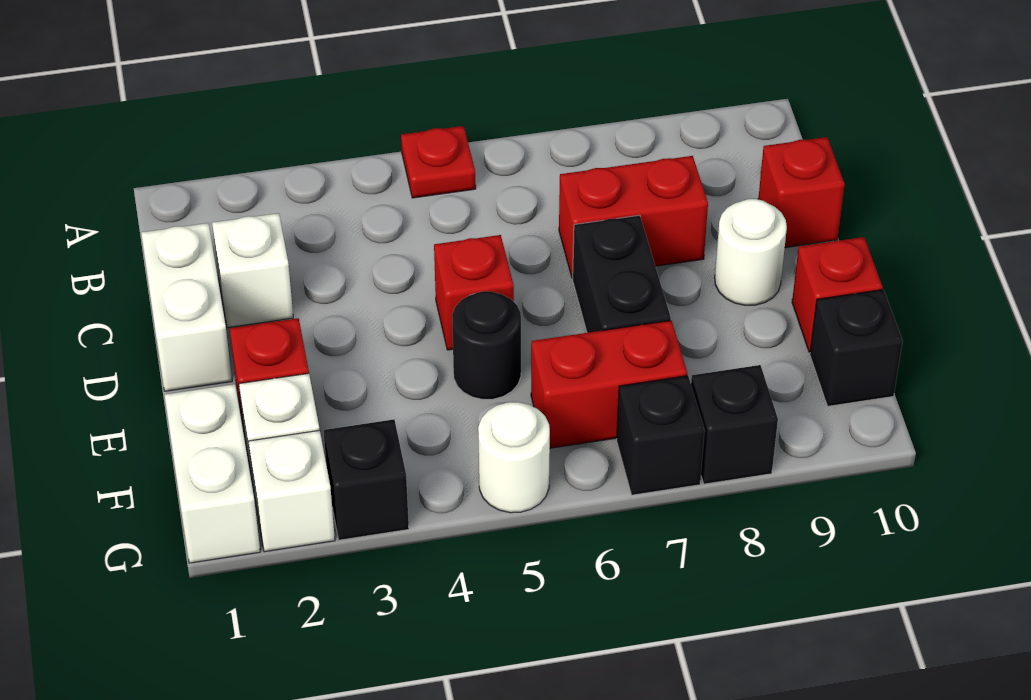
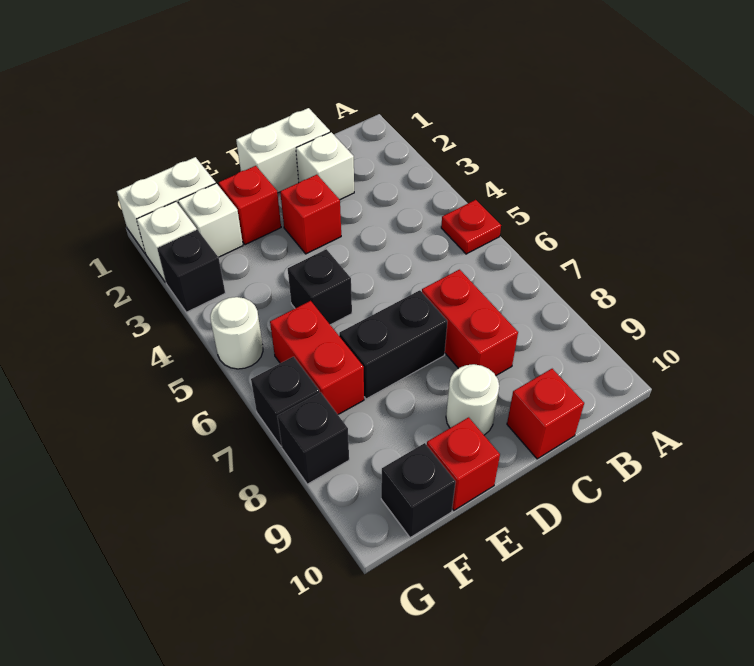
red 1x1 brick [434,235,514,350] -> red 1x1 brick moved to [280,175,341,254]
black 1x1 round brick [452,291,521,399] -> black 1x1 brick [288,249,352,325]

